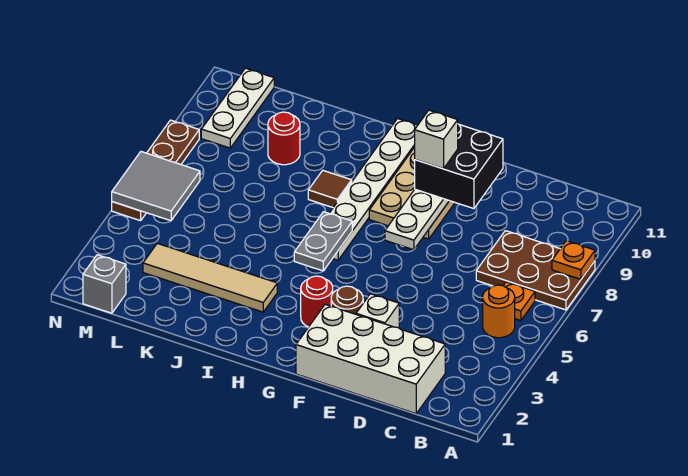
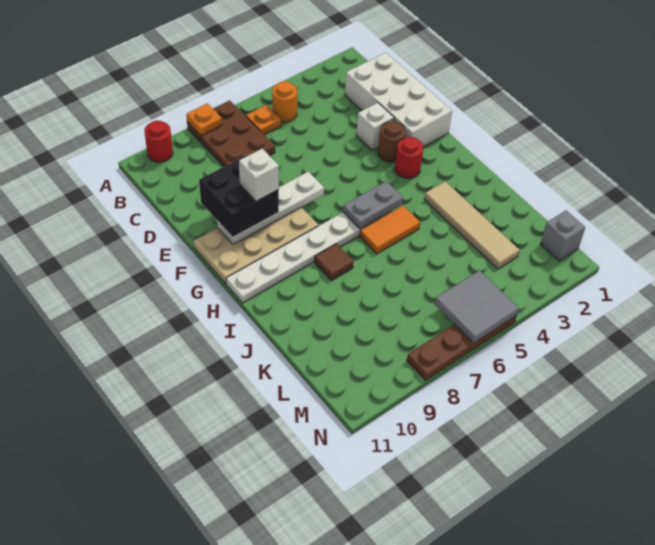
none -> orange 1x2 tile [360,206,420,254]
red 1x1 round brick [268,112,300,165] -> red 1x1 round brick moved to [144,120,173,162]
white 1x3 plate [201,68,274,148] -> none

